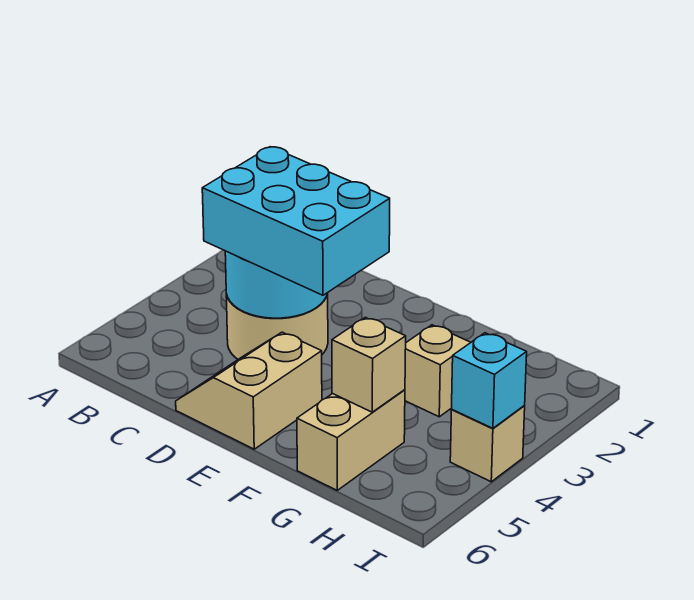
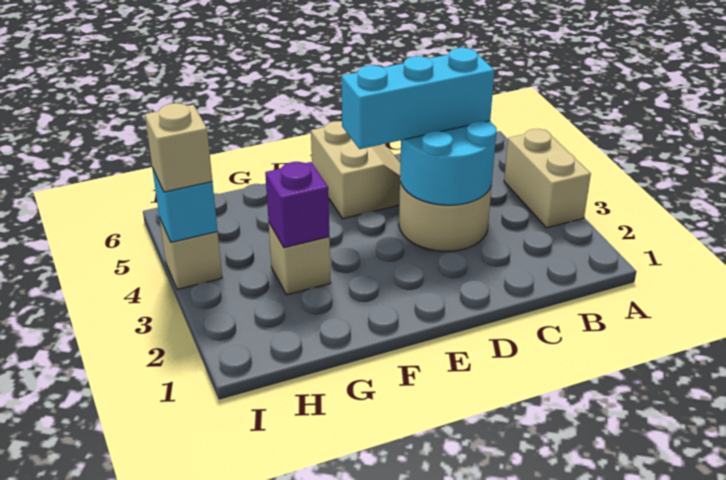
cyan 2x3 brick [202,147,390,295] -> cyan 1x3 brick [341,48,494,149]
none -> purple 1x1 brick [265,162,329,248]
tan 1x2 brick [297,390,405,490] -> tan 1x2 brick moved to [504,129,591,228]
tan 1x1 brick [332,317,406,412] -> tan 1x1 brick moved to [145,103,212,192]

